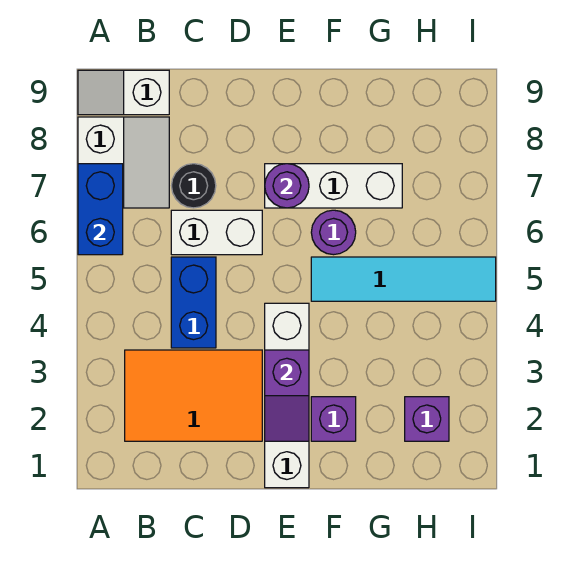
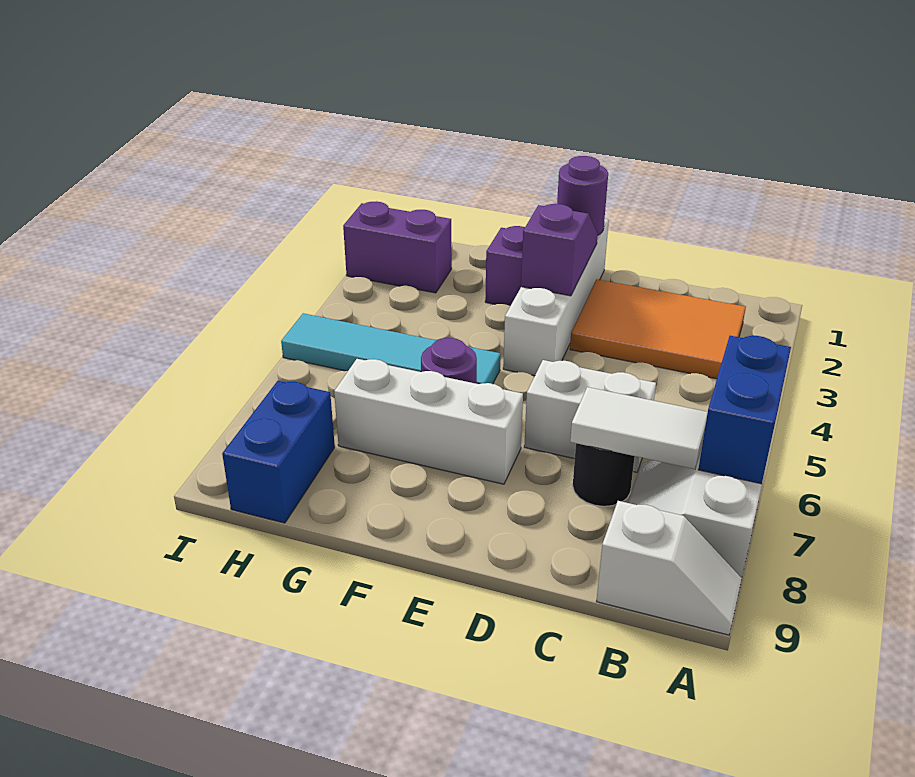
none -> white 1x2 tile [570,387,708,469]
blue 1x2 brick [171,257,216,348] -> blue 1x2 brick moved to [222,381,335,523]
purple 1x1 round brick [265,164,309,208] -> purple 1x1 round brick moved to [557,156,608,235]
purple 1x1 brick [405,397,449,441] -> purple 1x2 brick [343,201,452,293]

